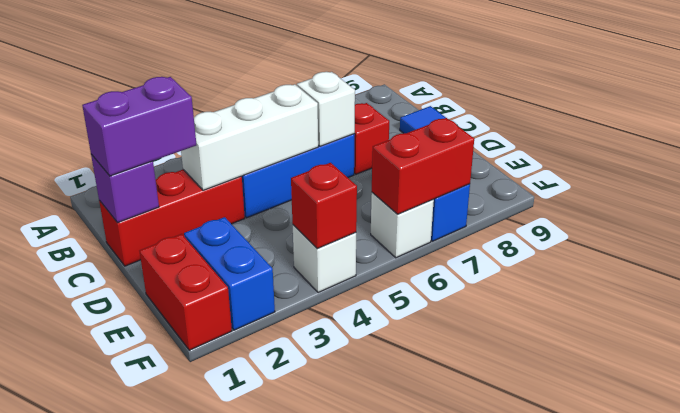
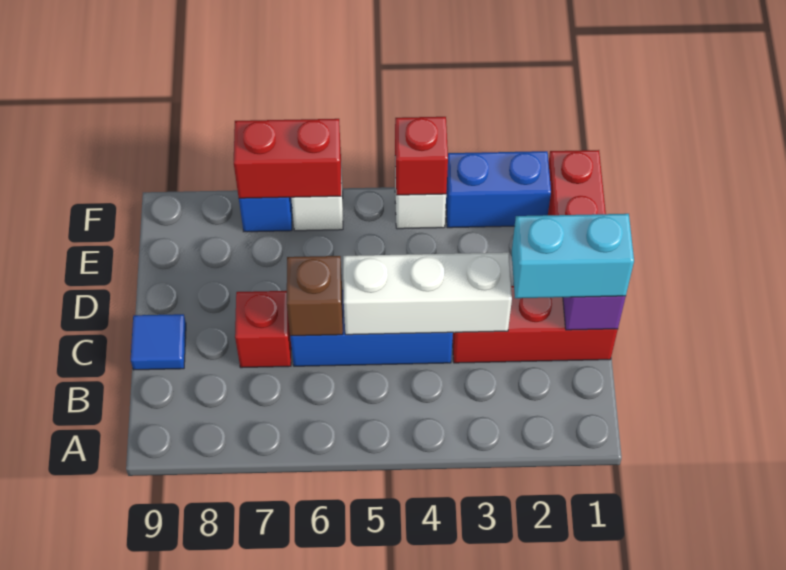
purple 1x2 brick [82,77,196,176] -> cyan 1x2 brick [512,214,634,298]
white 1x1 brick [297,72,355,146] -> brown 1x1 brick [287,256,343,336]
blue 1x2 brick [184,217,275,330] -> blue 1x2 brick turned to [446,151,551,228]

